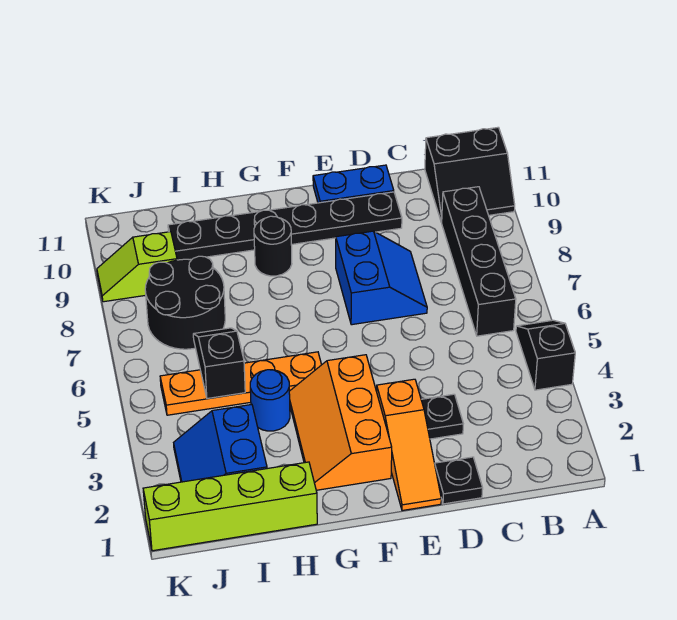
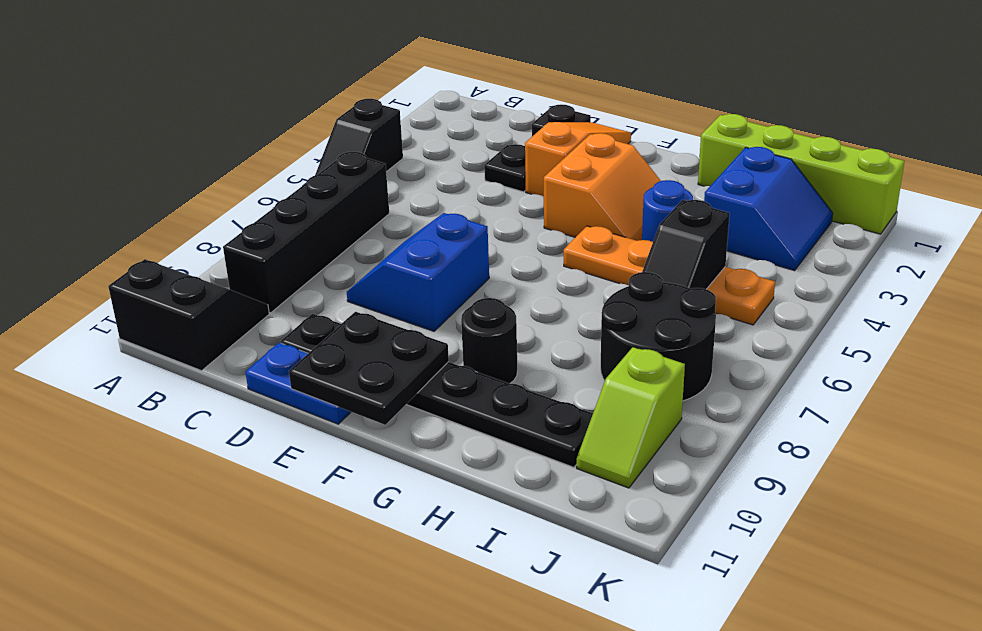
none -> black 2x2 plate [289,312,449,425]
orange 2x3 slope [289,355,392,490] -> orange 2x2 slope [544,133,661,241]
lime 1x2 slope [97,232,177,302] -> lime 1x2 slope turned to [577,347,685,488]

